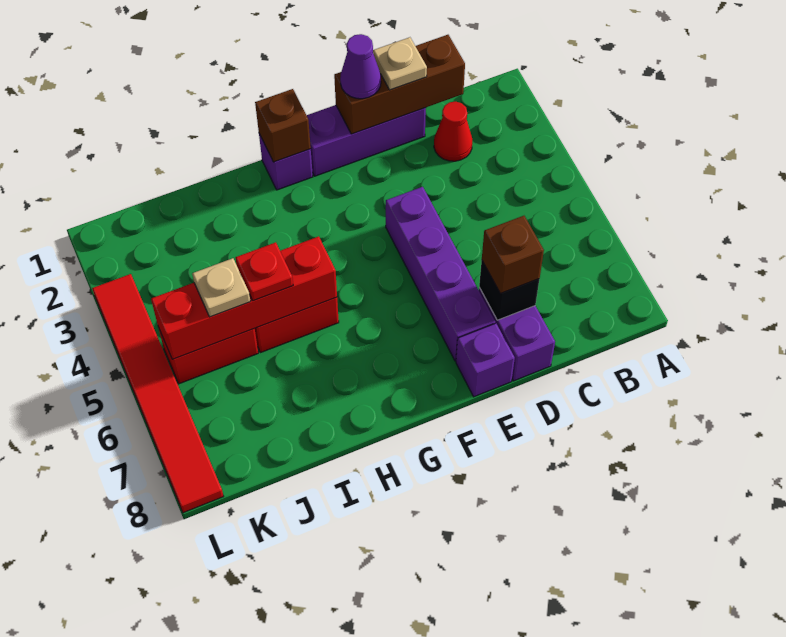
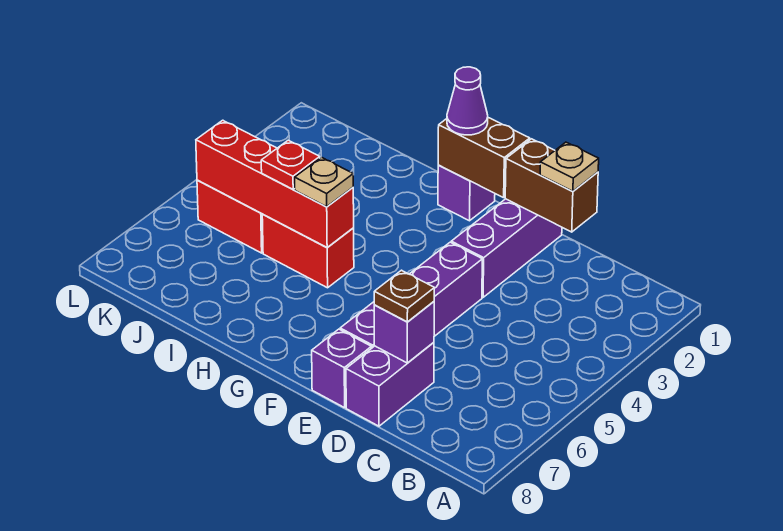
brown 1x3 brick [334,35,465,134] -> brown 1x2 brick [505,139,598,232]
red 1x1 cone [434,102,472,161] -> none
purple 1x3 brick [307,105,426,176] -> purple 1x3 brick turned to [451,199,562,297]
black 1x1 brick [479,261,539,320] -> purple 1x1 brick [374,302,434,363]
brown 1x1 brick [482,216,544,293] -> brown 1x1 plate [374,270,434,322]
purple 1x1 cone [340,34,381,99] -> purple 1x1 cone moved to [447,67,488,135]
brown 1x1 brick [255,89,311,162] -> brown 1x2 brick [438,118,530,198]
tan 1x1 plate [192,258,250,317] -> tan 1x1 plate moved to [295,157,353,207]
red 1x6 tile [92,274,224,513] -> none

